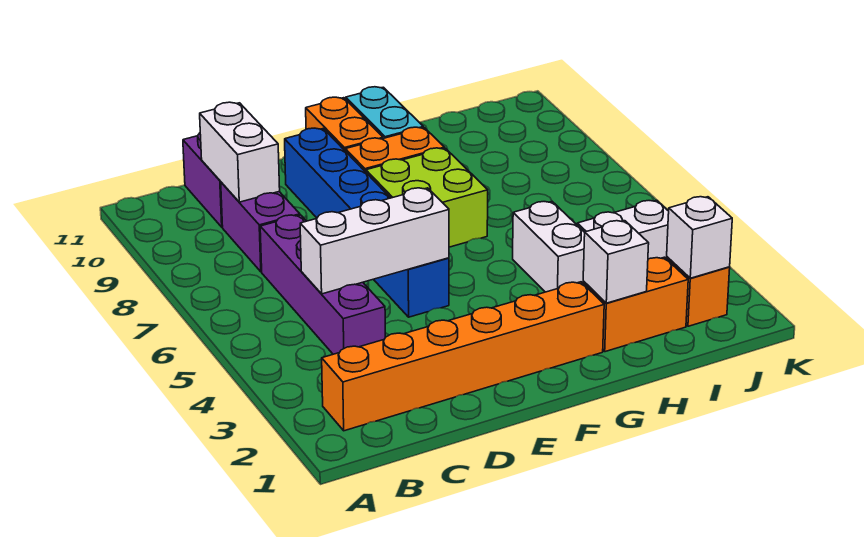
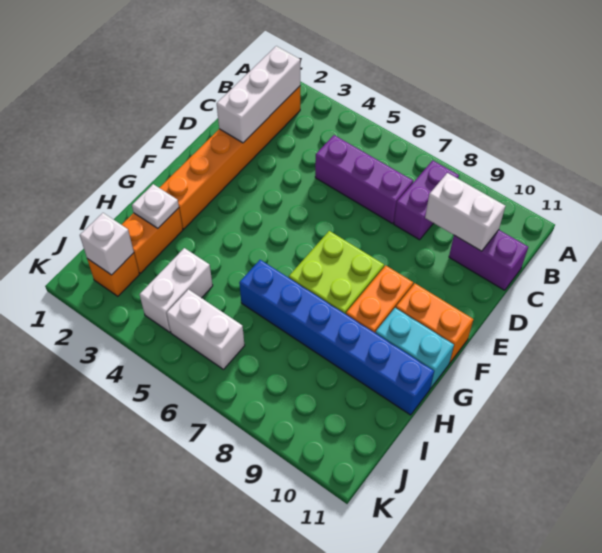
purple 1x4 brick [260,215,385,354] -> purple 1x3 brick [315,135,413,224]
white 1x3 brick [300,188,449,294] -> white 1x3 brick moved to [217,46,300,143]
purple 1x2 brick [221,182,300,272] -> purple 1x2 brick turned to [394,160,459,240]
blue 1x6 brick [285,128,449,317] -> blue 1x6 brick moved to [239,260,434,415]
white 1x1 brick [583,221,649,303] -> white 1x1 plate [132,184,179,228]
white 1x2 brick [513,202,585,292] -> white 1x2 brick moved to [167,290,245,369]

